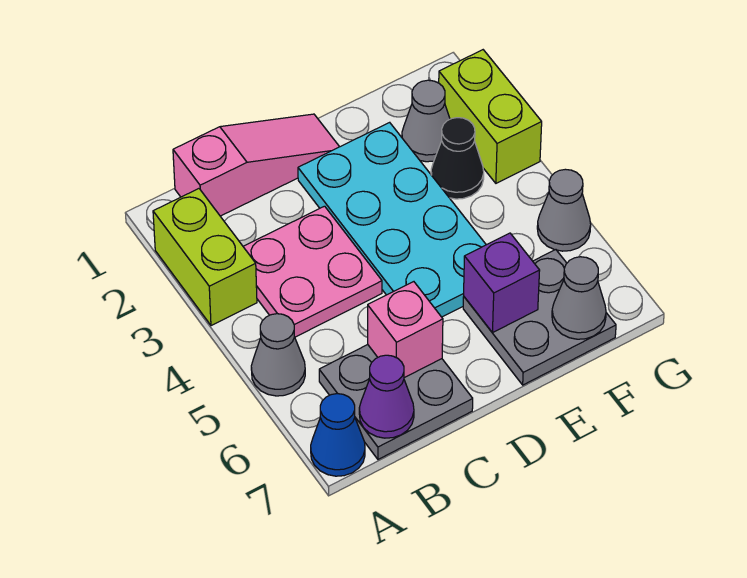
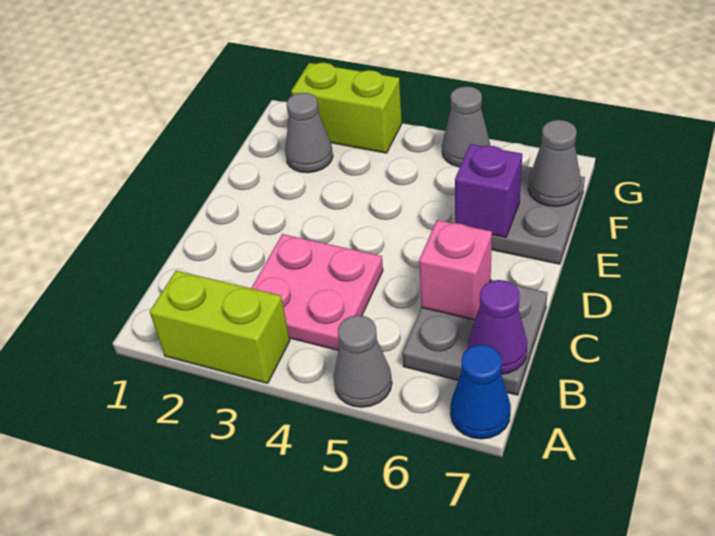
pink 1x3 slope [173,114,339,216] -> none
cyan 2x4 plate [298,122,486,317] -> none
black 1x1 cone [431,118,484,199] -> none

